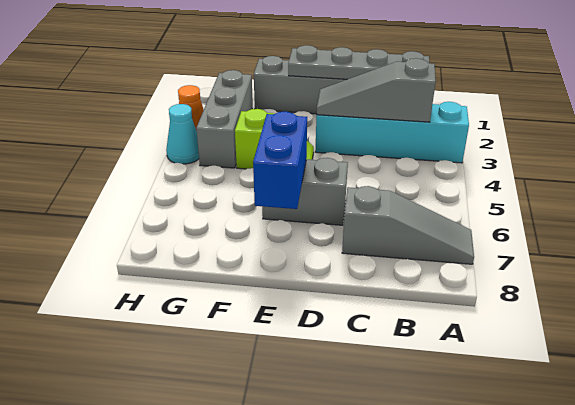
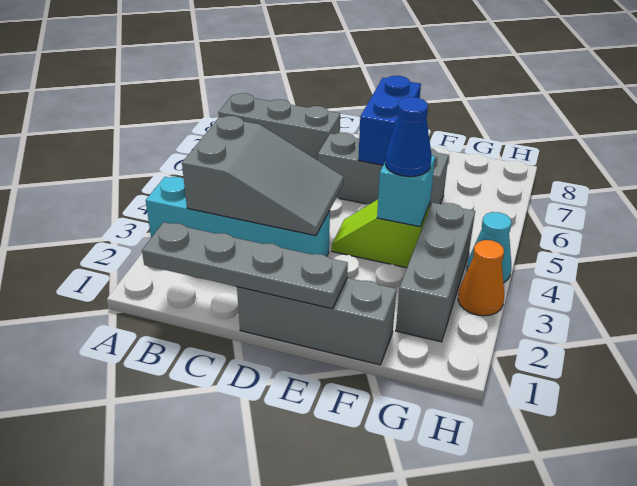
grey 1x3 slope [342,186,474,264] -> grey 1x3 brick [218,93,340,160]
grey 1x3 slope [317,58,436,122] -> grey 2x3 slope [182,116,344,236]
grey 1x2 brick [262,158,348,225] -> grey 1x3 brick [318,133,448,210]
none -> cyan 1x1 brick [377,156,435,227]
none -> blue 1x1 cone [385,97,432,177]

